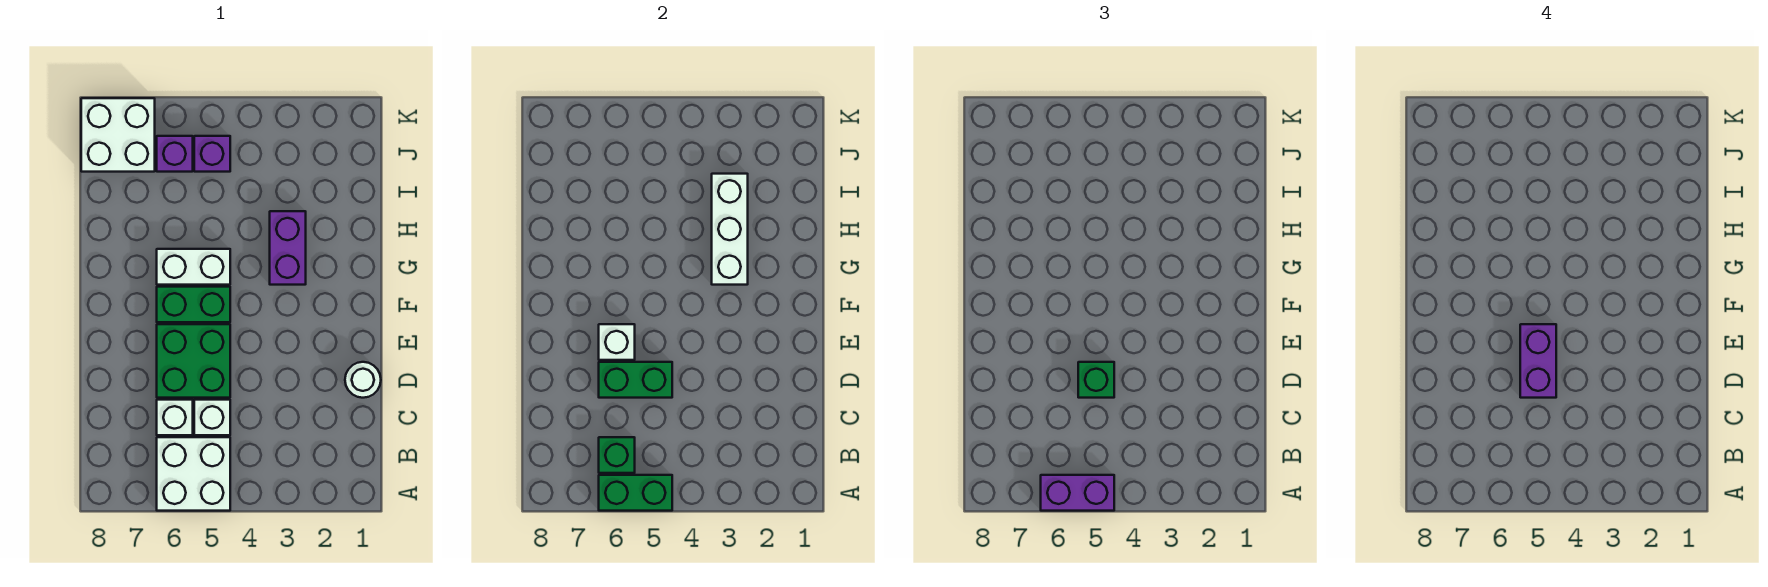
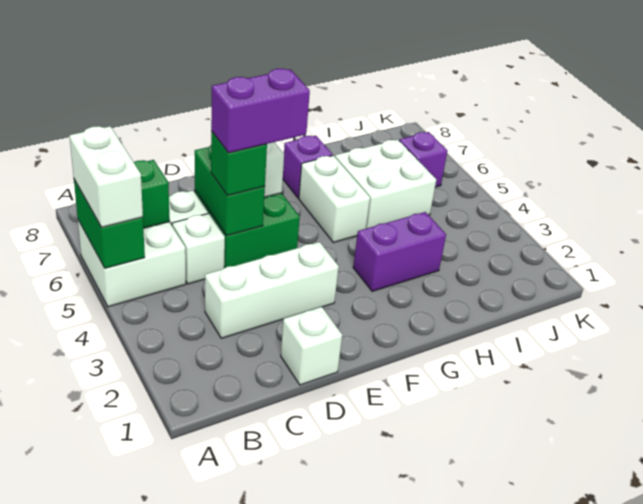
purple 1x2 brick [1041,475,1114,511] -> white 1x2 brick [70,126,143,227]
white 1x1 round brick [345,362,381,398] -> white 1x1 brick [281,307,342,385]
green 1x2 brick [157,287,230,322] -> none
white 1x3 brick [712,174,748,285] -> white 1x3 brick moved to [205,242,339,338]
purple 1x1 brick [194,136,230,172] -> purple 1x1 brick moved to [283,136,333,198]
white 2x2 brick [81,98,155,172] -> white 2x2 brick moved to [335,140,436,229]

